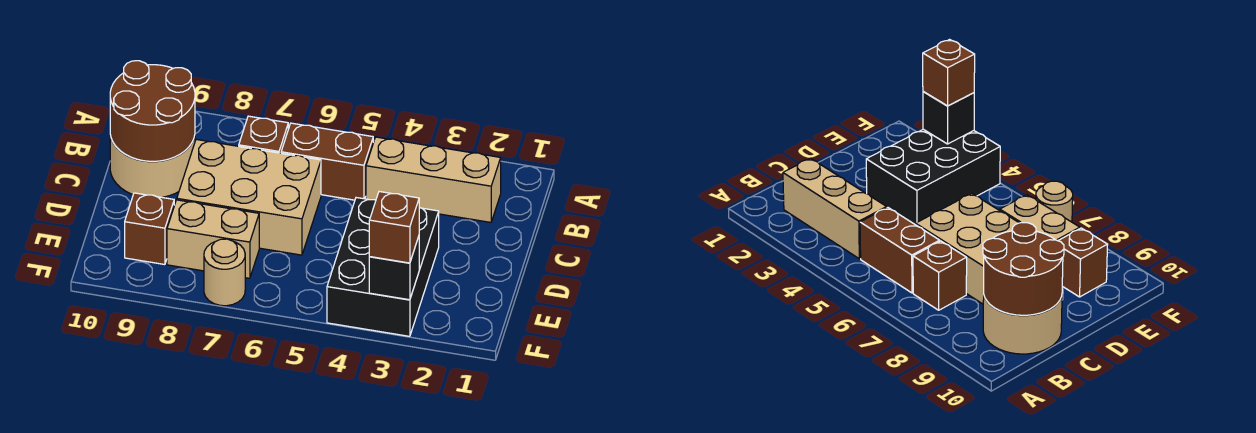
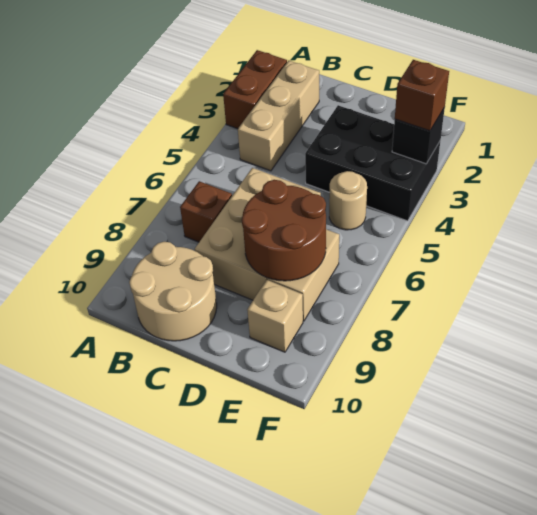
brown 1x2 brick [281,123,373,200] -> brown 1x2 brick moved to [223,50,287,129]
brown 2x2 round brick [110,61,195,161] -> brown 2x2 round brick moved to [242,180,326,281]
brown 1x1 brick [125,193,174,265] -> tan 1x1 brick [247,280,303,352]
tan 1x1 round brick [204,239,245,306] -> tan 1x1 round brick moved to [329,171,367,230]

